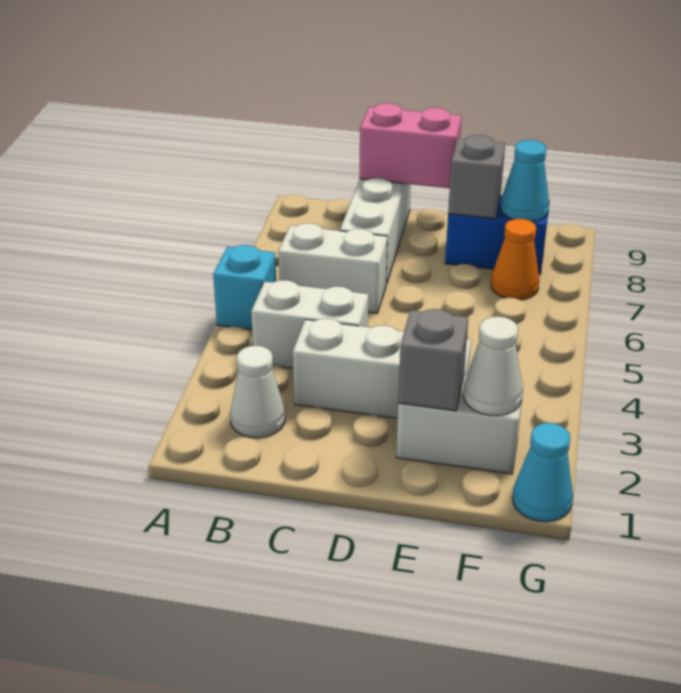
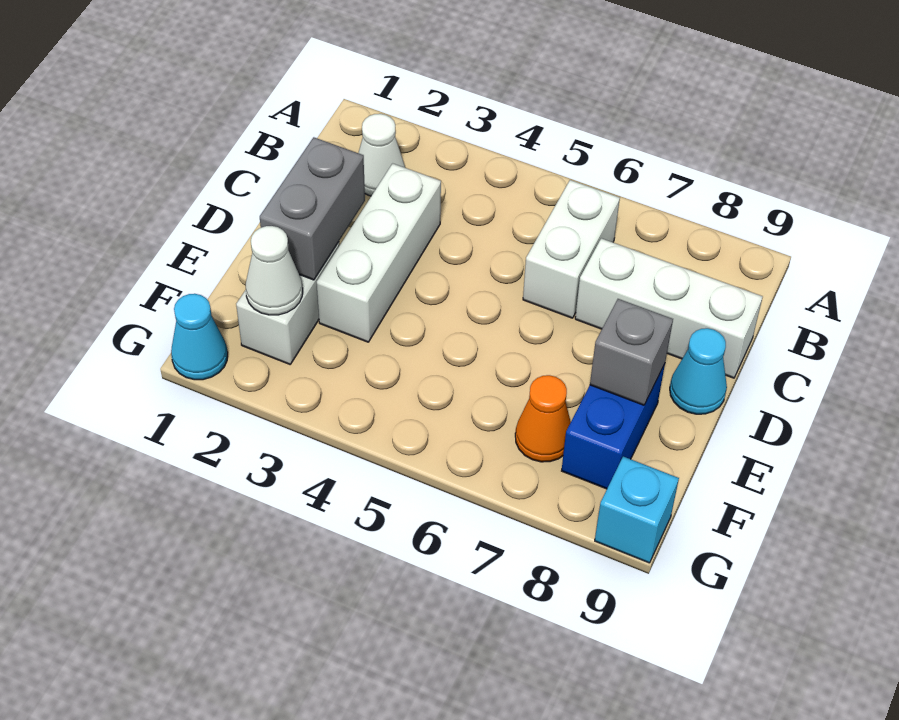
cyan 1x1 brick [213,245,276,330] -> cyan 1x1 brick moved to [595,457,679,563]
white 1x2 brick [251,280,368,368] -> none
pink 1x2 brick [359,103,462,188] -> none
grey 1x1 brick [398,309,468,411] -> grey 1x2 brick [260,137,365,280]
cyan 1x1 cone [501,140,549,222] -> cyan 1x1 cone moved to [670,328,727,414]

